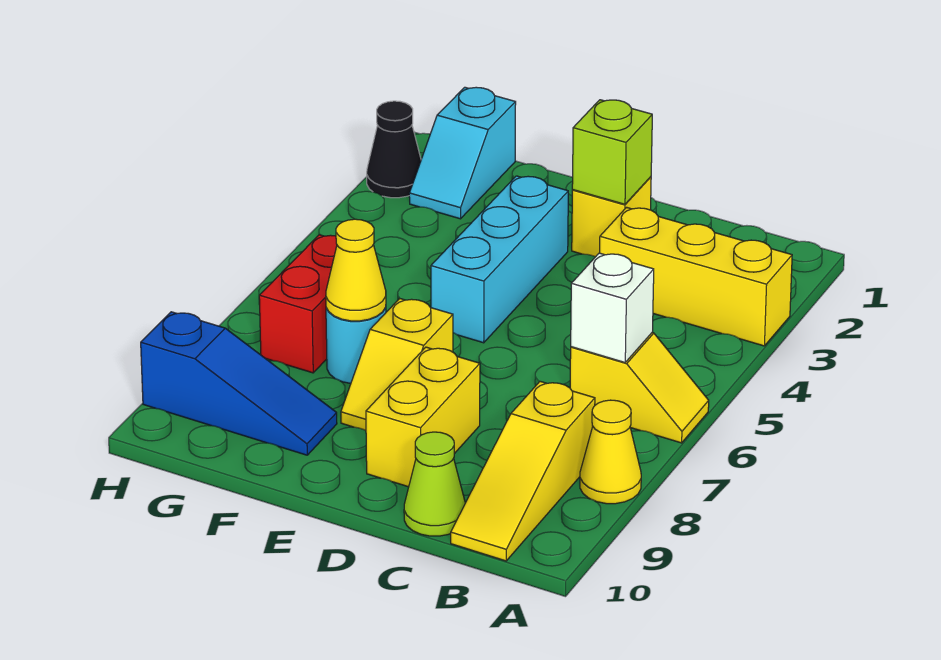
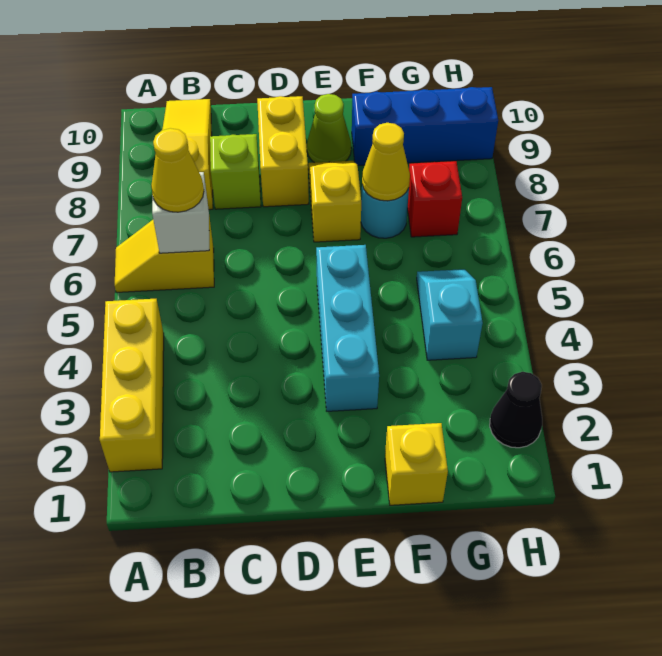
yellow 1x3 brick [600,207,792,346] -> yellow 1x3 brick turned to [100,299,164,472]
yellow 1x1 cone [580,400,641,504] -> yellow 1x1 cone moved to [151,128,204,212]
lime 1x1 cone [404,432,465,536] -> lime 1x1 cone moved to [307,94,351,163]
yellow 1x1 brick [572,177,651,257] -> yellow 1x1 brick moved to [385,423,448,505]
lime 1x1 brick [572,100,652,204] -> lime 1x1 brick moved to [210,134,261,209]
blue 1x3 slope [141,312,337,455] -> blue 1x3 brick [352,87,498,166]
cyan 1x2 slope [409,87,516,219] -> cyan 1x2 slope moved to [417,269,483,360]
red 1x2 brick [259,235,337,373] -> red 1x1 brick [407,161,462,237]

